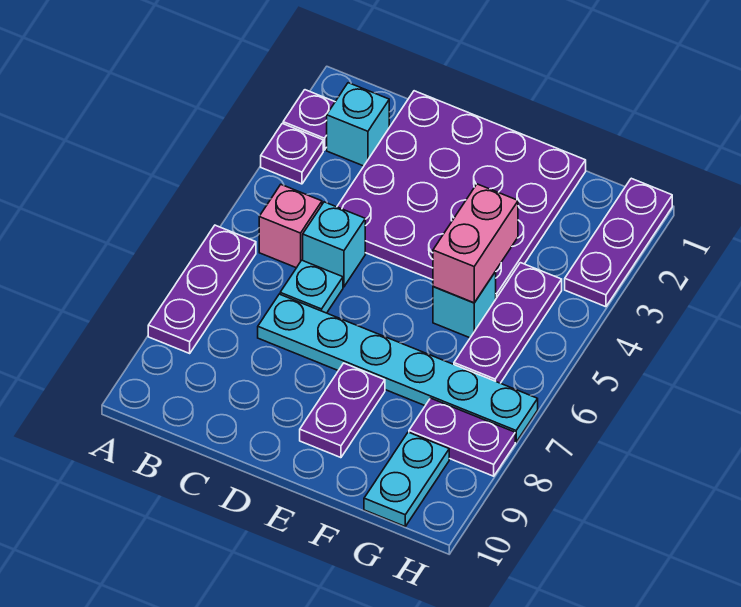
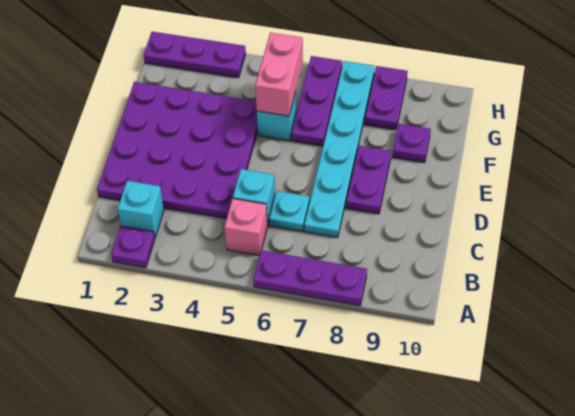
purple 1x1 plate [261,123,323,184] -> purple 1x1 plate moved to [393,124,431,163]
purple 1x2 plate [300,363,385,458] -> purple 1x2 plate turned to [346,146,391,214]
pink 1x2 brick [433,184,518,303] -> pink 1x2 brick turned to [255,33,303,116]
purple 1x3 plate [454,263,562,383] -> purple 1x3 plate turned to [291,56,342,146]
cyan 1x2 plate [364,432,449,526] -> none

